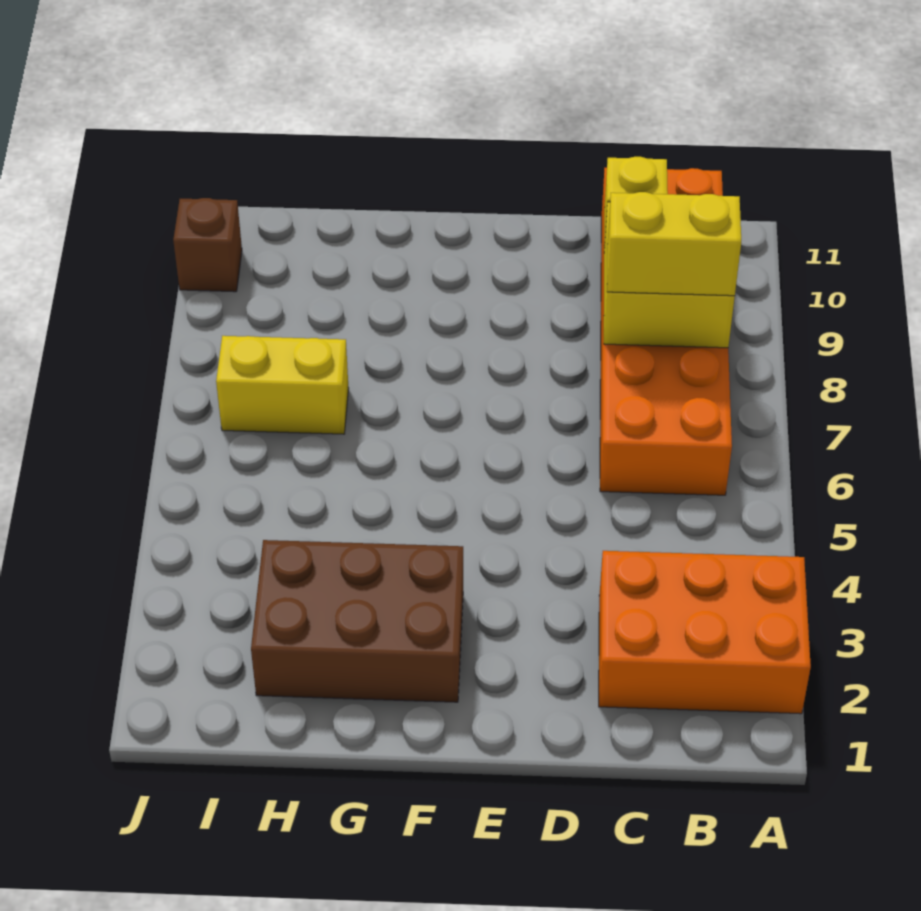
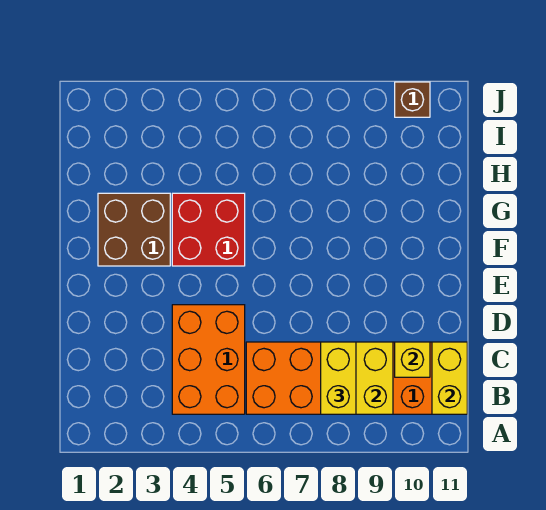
orange 2x3 brick [599,551,811,714] -> orange 2x3 brick moved to [172,305,245,414]
brown 2x3 brick [251,540,463,702] -> brown 2x2 brick [98,193,170,266]
none -> red 2x2 brick [172,193,245,266]
yellow 1x2 brick [216,336,349,434] -> yellow 1x2 brick moved to [432,342,467,414]

